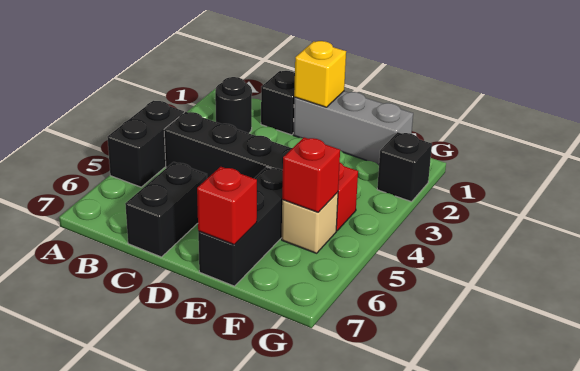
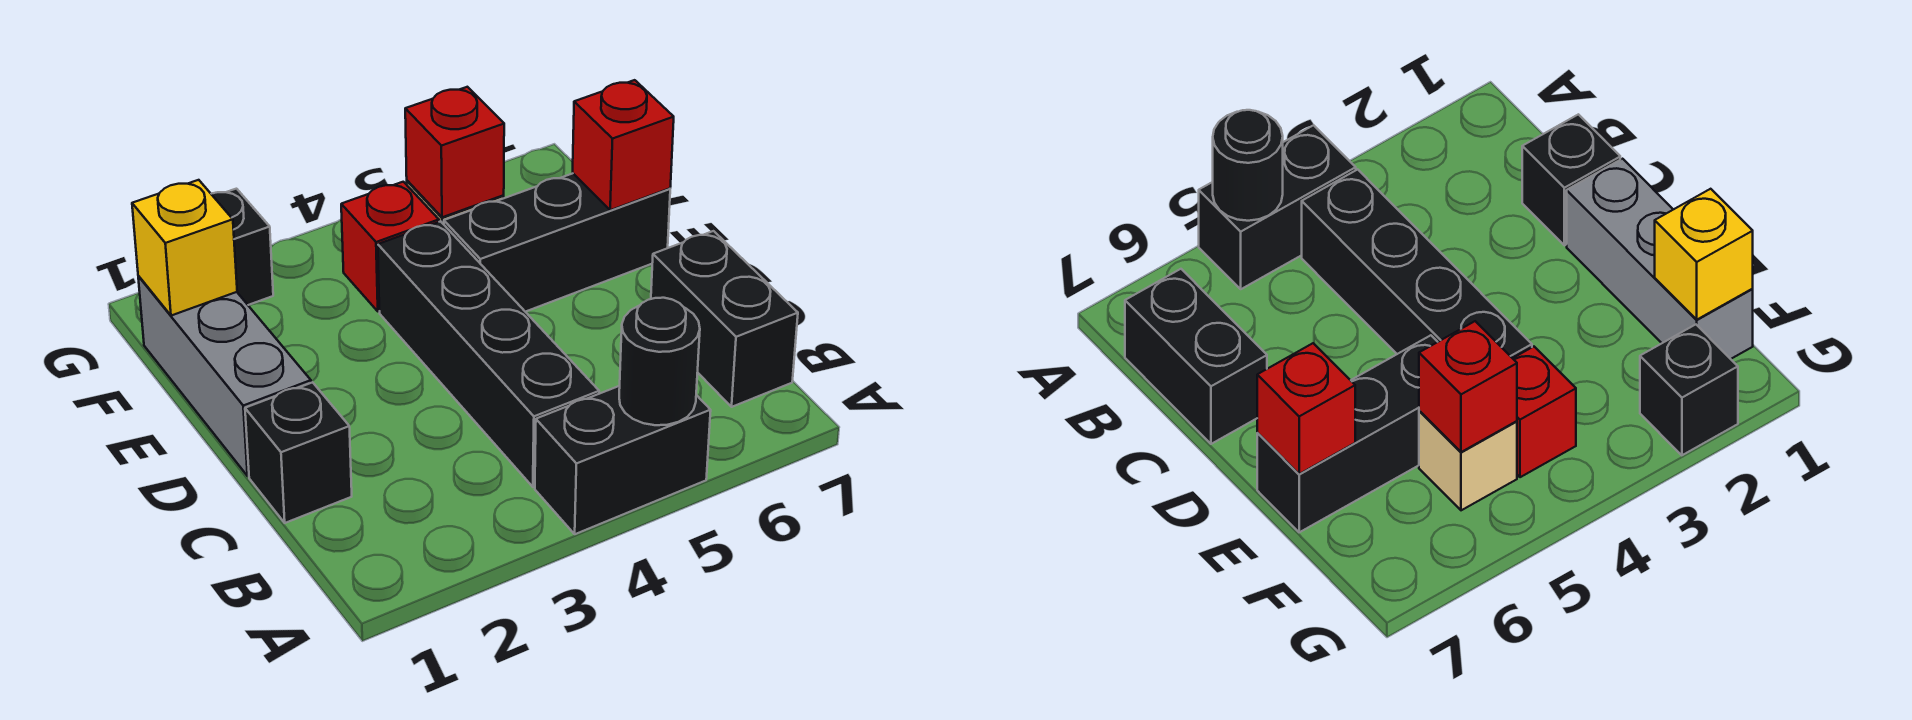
black 1x1 round brick [215,77,252,133] -> black 1x1 round brick moved to [619,298,700,425]
black 1x2 brick [125,162,207,257] -> black 1x2 brick turned to [651,231,798,407]
yellow 1x1 brick [294,41,346,107] -> yellow 1x1 brick moved to [132,180,237,316]

